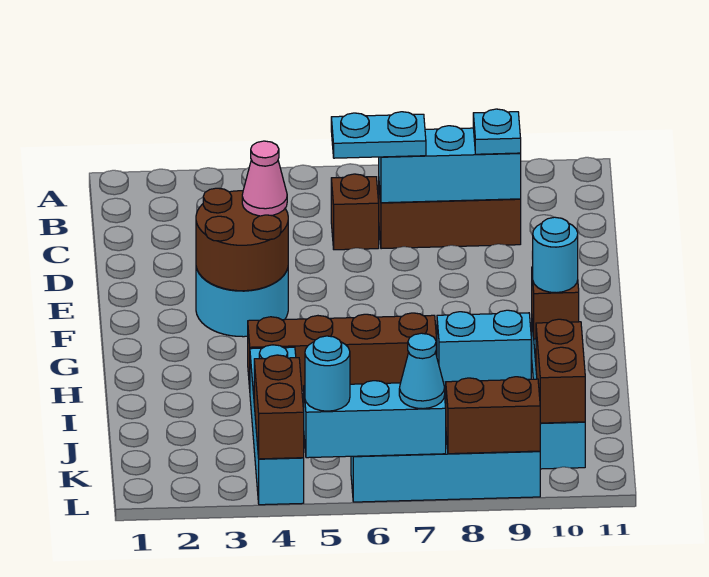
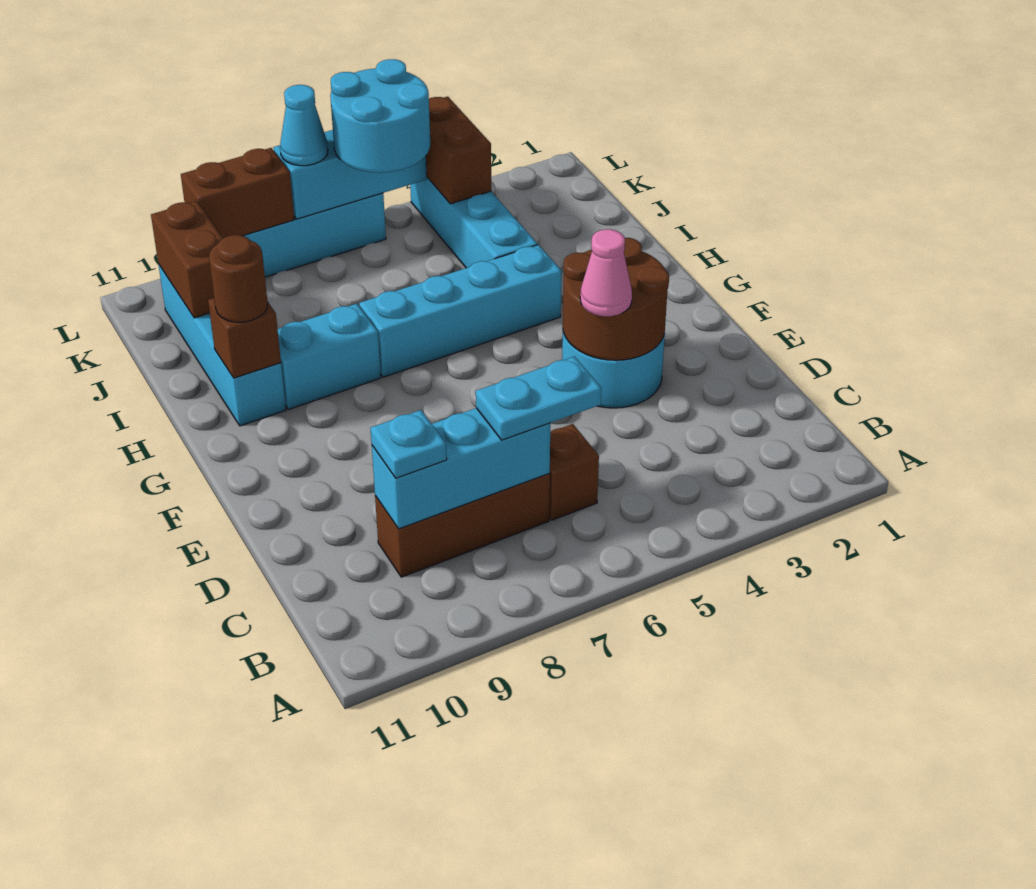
brown 1x4 brick [248,313,437,391] -> cyan 1x4 brick [359,245,561,377]
cyan 1x1 round brick [533,217,578,293] -> brown 1x1 round brick [209,235,268,322]
cyan 1x1 round brick [305,336,350,411] -> cyan 2x2 round brick [330,59,430,173]

